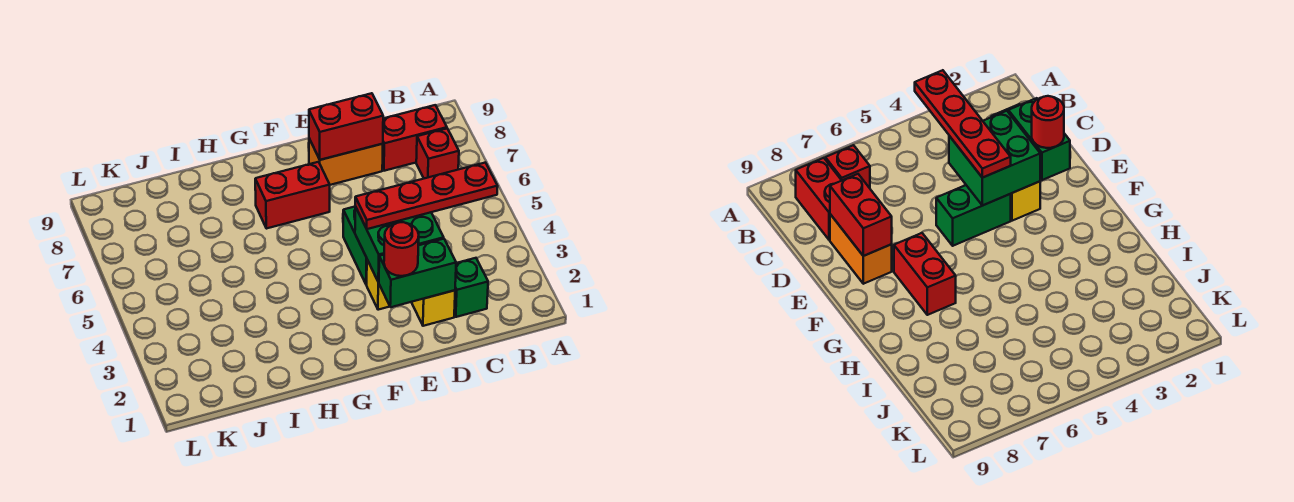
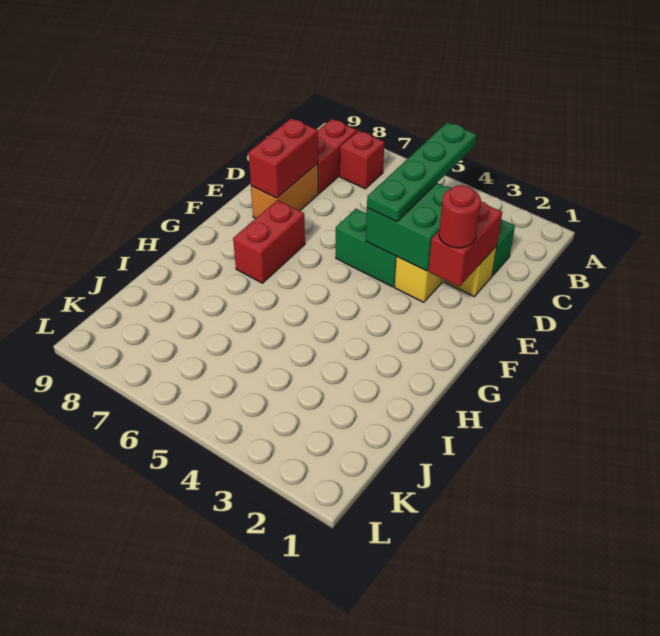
red 1x4 plate [355,163,498,229] -> green 1x4 plate [367,122,477,222]
green 1x2 brick [379,239,456,307] -> red 1x2 brick [428,202,502,287]

